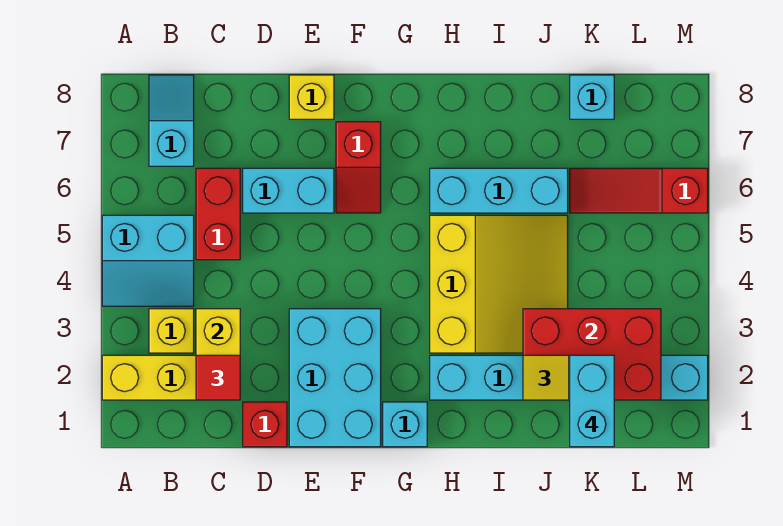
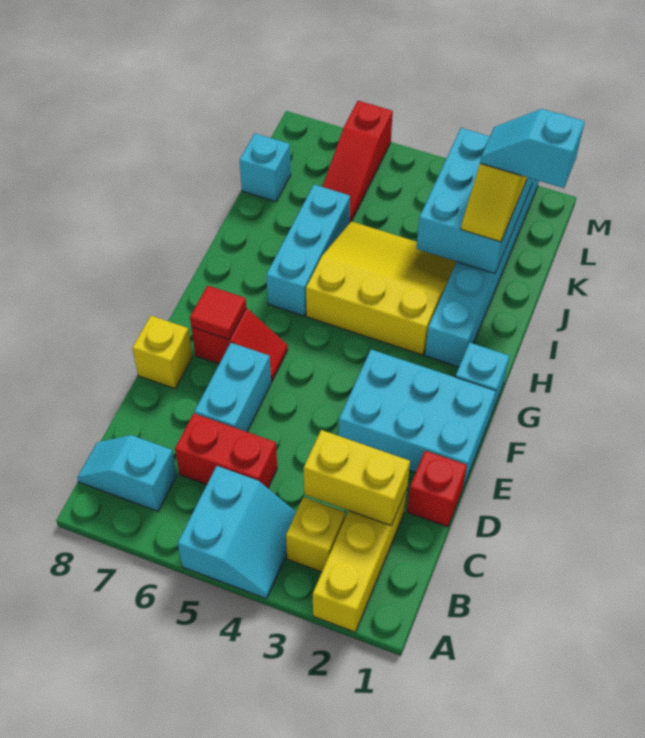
red 1x1 tile [196,355,240,400] -> red 1x1 tile moved to [190,286,246,340]
red 2x3 brick [523,309,661,400] -> cyan 2x3 brick [416,128,533,274]
cyan 1x2 brick [570,355,614,447] -> cyan 1x2 slope [480,109,585,188]

